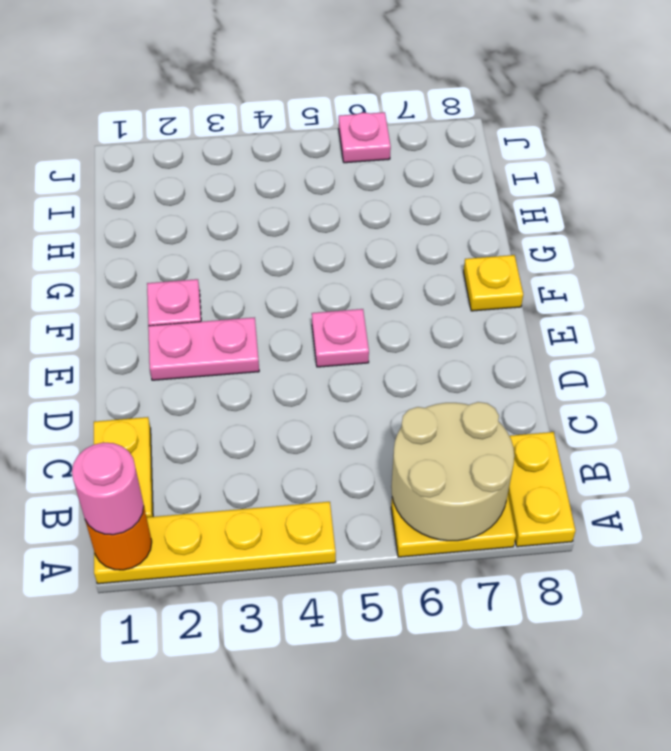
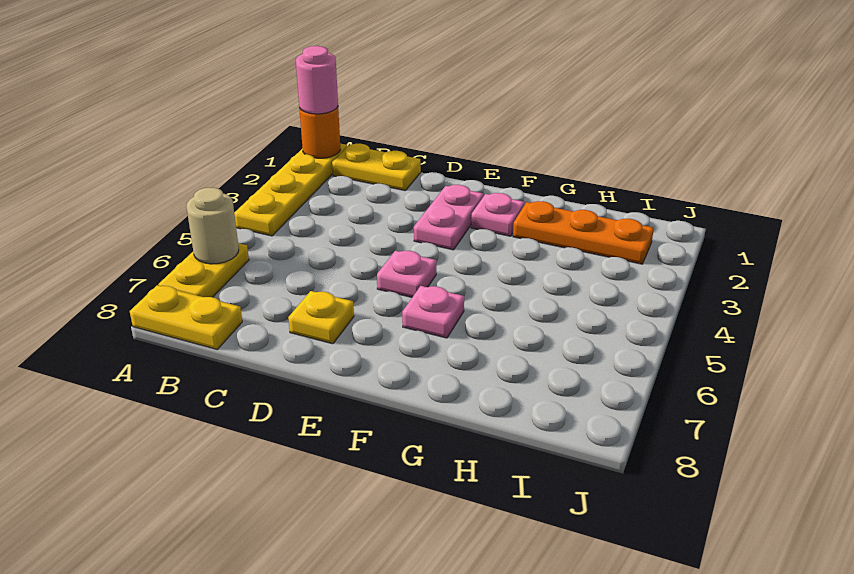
tan 2x2 round brick [391,402,514,541] -> tan 1x1 round brick [186,188,239,264]
yellow 1x1 plate [464,255,523,311] -> yellow 1x1 plate moved to [288,291,354,344]
none -> orange 1x3 plate [513,201,654,264]
pink 1x1 plate [339,112,391,163] -> pink 1x1 plate moved to [402,286,464,338]

